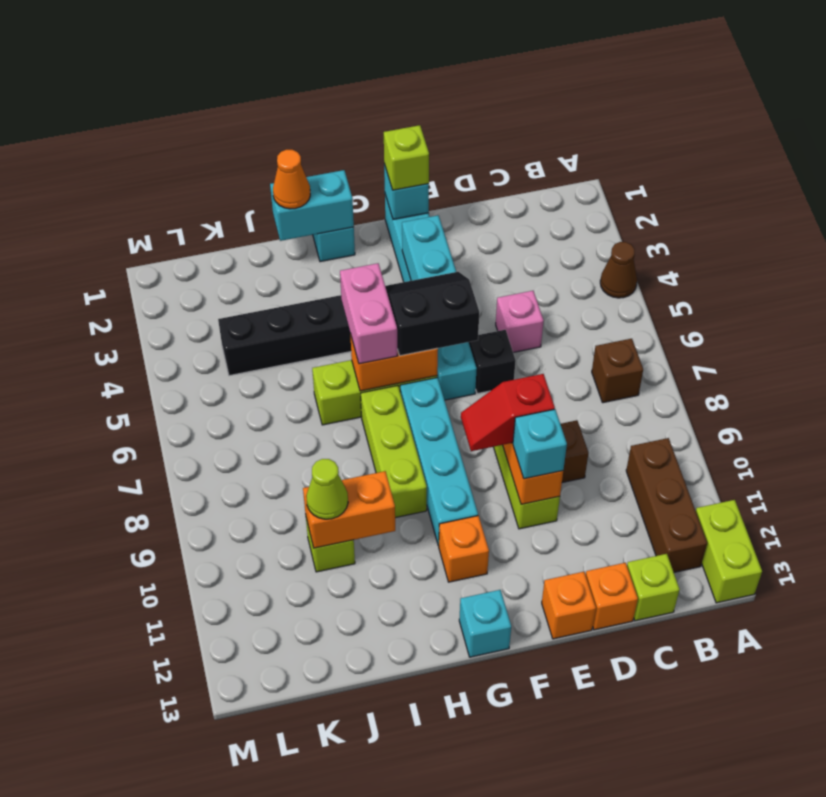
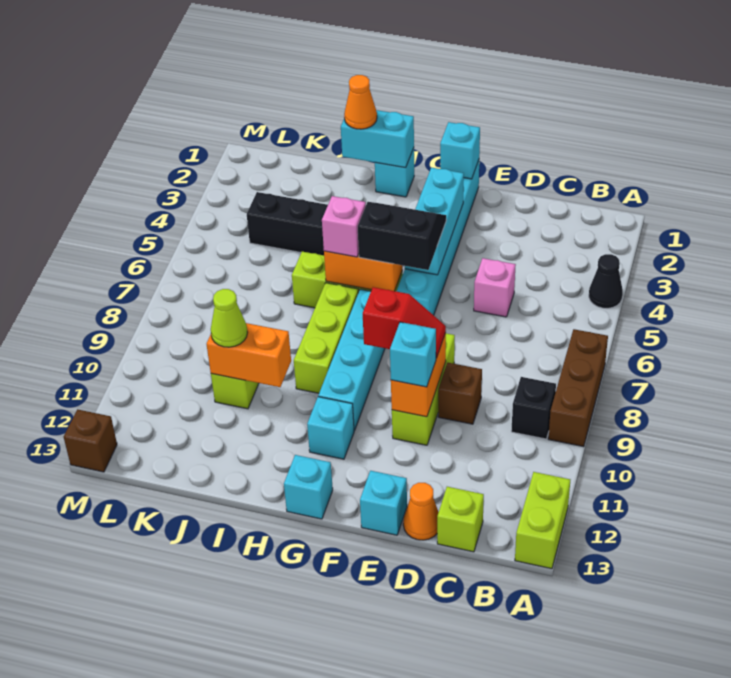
brown 1x1 cone [600,242,637,298] -> black 1x1 cone [589,254,623,308]
brown 1x1 brick [592,339,643,403] -> brown 1x1 brick moved to [64,409,117,472]
brown 1x3 brick [626,438,707,572] -> brown 1x3 brick moved to [548,329,608,447]
orange 1x1 brick [586,563,638,630] -> orange 1x1 cone [403,483,439,540]
black 1x1 brick [469,330,516,394] -> black 1x1 brick moved to [511,377,556,439]
red 1x2 slope [461,374,555,451] -> red 1x2 slope turned to [363,287,446,358]
orange 1x1 brick [542,572,596,639] -> cyan 1x1 brick [360,471,407,535]
lime 1x1 brick [384,125,429,190] -> none
orange 1x1 brick [439,516,489,582] -> cyan 1x1 brick [307,397,354,459]
pink 1x2 brick [340,263,397,364] -> pink 1x1 brick [322,196,366,257]

